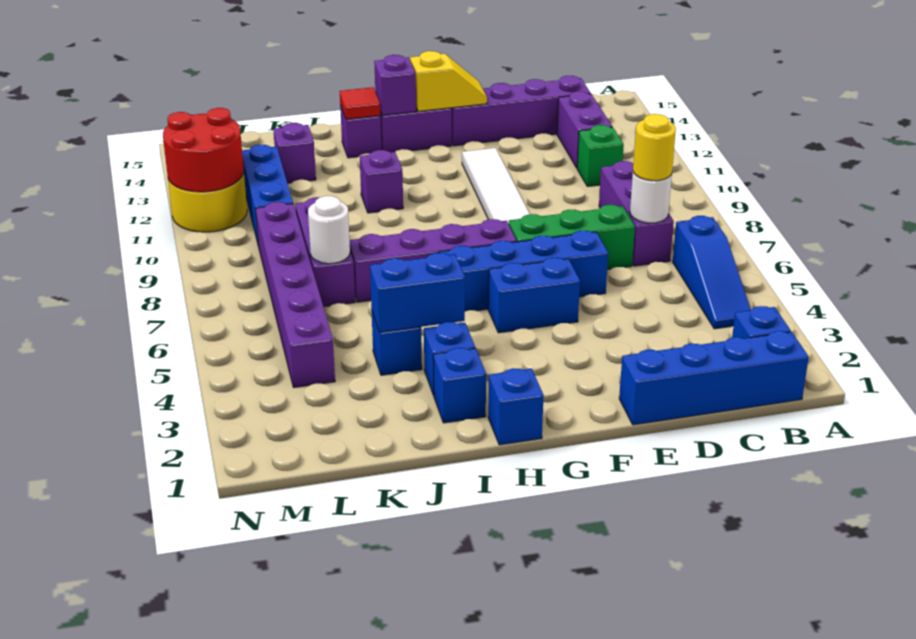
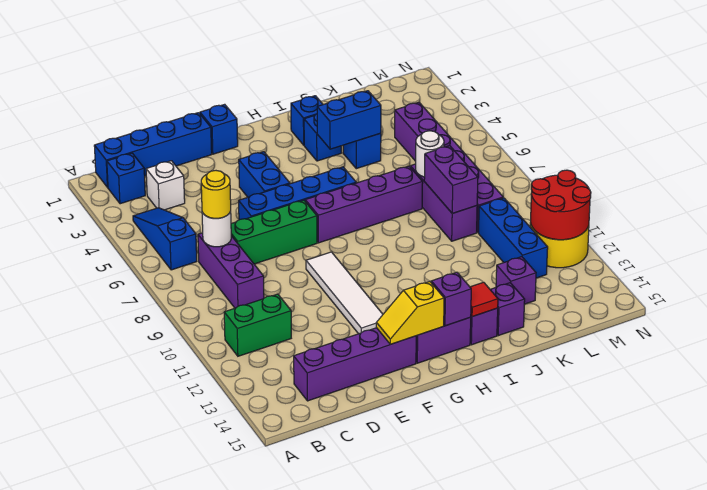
none -> white 1x1 brick [146,161,185,210]
green 1x1 brick [577,125,624,186] -> green 1x2 brick [224,294,291,356]
purple 1x2 brick [557,92,612,168] -> purple 1x2 brick moved to [424,146,478,213]
blue 1x2 brick [488,258,580,333] -> blue 1x2 brick turned to [239,152,290,197]
blue 1x1 brick [488,368,544,445] -> blue 1x1 brick moved to [200,104,238,154]
purple 1x1 brick [360,150,403,213] -> purple 1x1 brick moved to [490,283,525,336]

